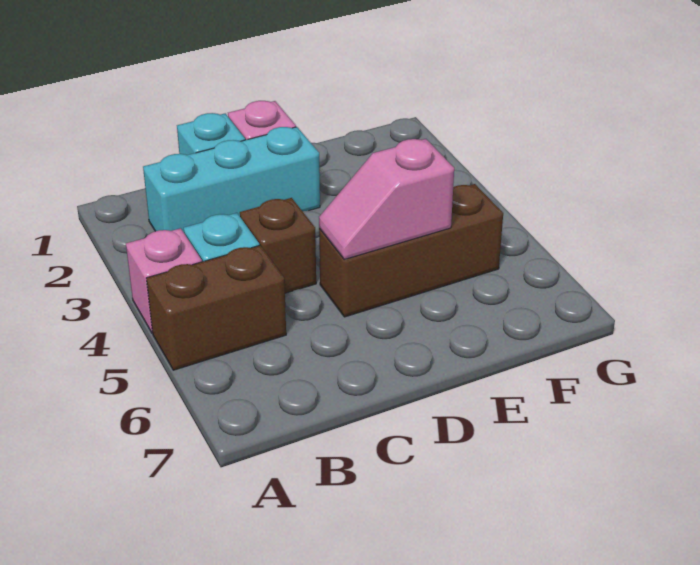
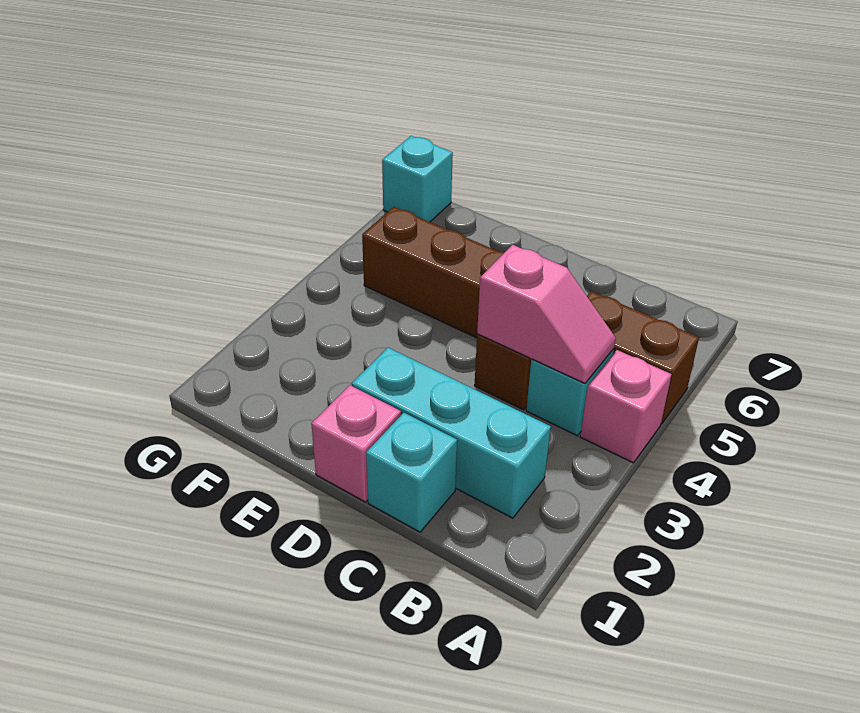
pink 1x2 slope [319,139,454,259] -> pink 1x2 slope moved to [477,245,616,383]
none -> cyan 1x1 brick [382,136,453,222]

